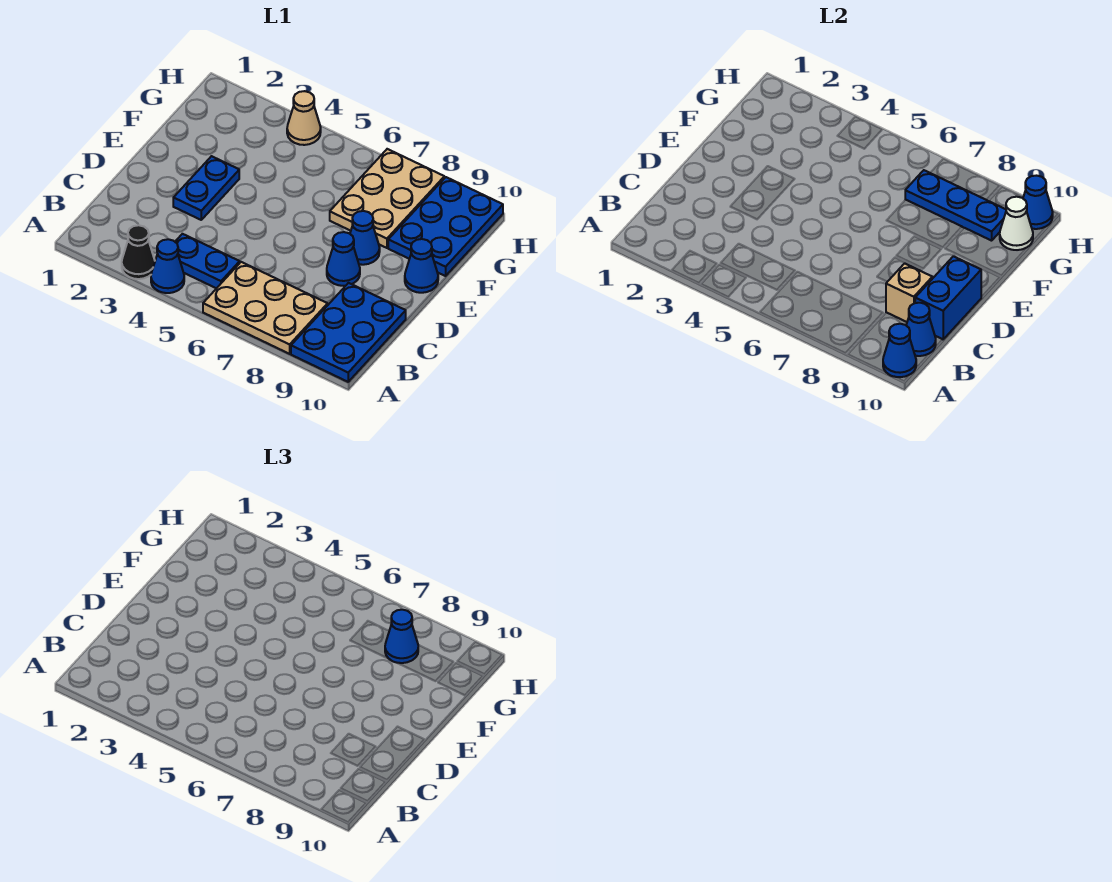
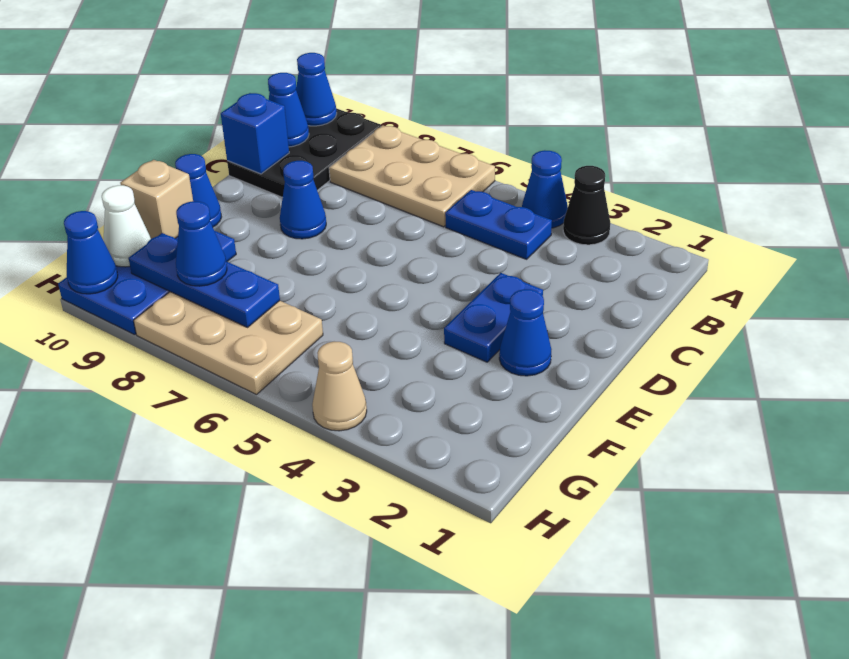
blue 2x3 plate [291,283,406,382] -> black 2x3 plate [227,108,381,198]
tan 1x1 brick [886,263,932,322] -> tan 1x1 brick moved to [120,160,193,239]
blue 1x2 brick [915,256,981,339] -> blue 1x1 brick [221,93,289,174]
blue 1x1 cone [350,211,380,265] -> blue 1x1 cone moved to [499,289,551,376]
tan 2x3 plate [330,149,444,248] -> tan 2x3 plate turned to [134,292,323,395]

